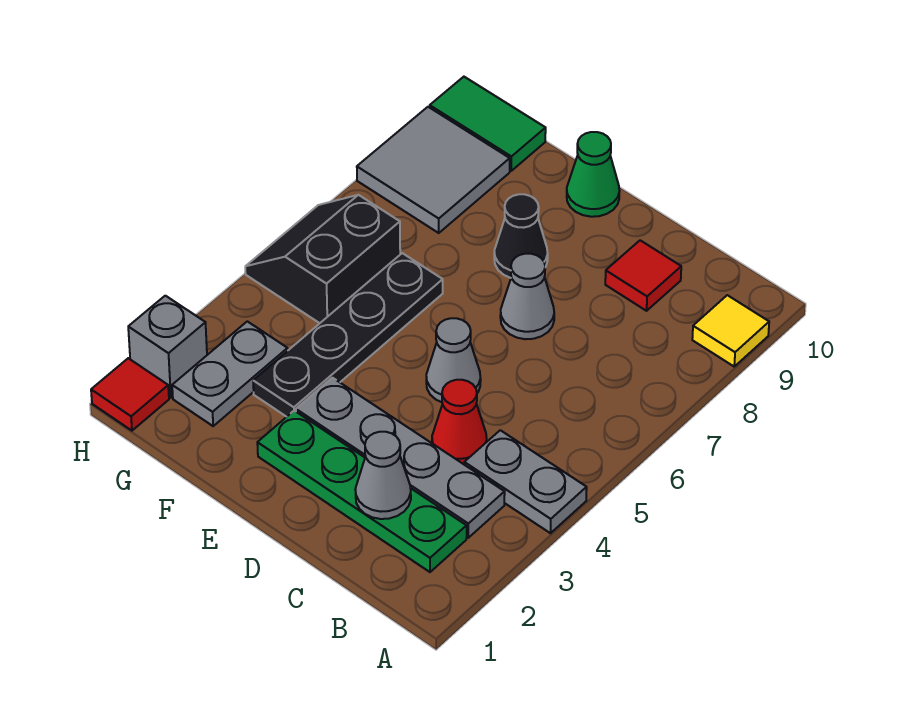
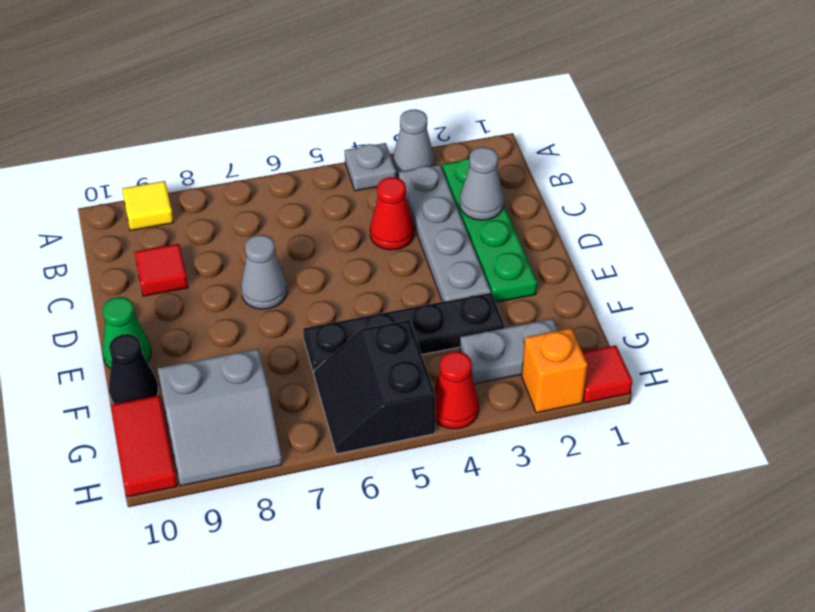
grey 1x2 plate [464,430,587,533] -> grey 1x1 plate [345,143,396,191]
grey 1x1 cone [426,318,481,402] -> grey 1x1 cone moved to [392,109,435,175]
black 1x1 cone [494,194,548,278] -> black 1x1 cone moved to [109,334,158,404]
black 2x2 slope [245,195,400,323] -> black 2x2 slope turned to [314,320,436,454]
grey 2x2 tile [357,107,510,233] -> grey 2x2 slope [158,349,282,486]
green 1x2 tile [430,77,546,171] -> red 1x2 tile [111,395,177,497]
grey 1x1 brick [128,296,207,398] -> orange 1x1 brick [522,328,588,413]
none -> red 1x1 cone [434,351,479,429]

